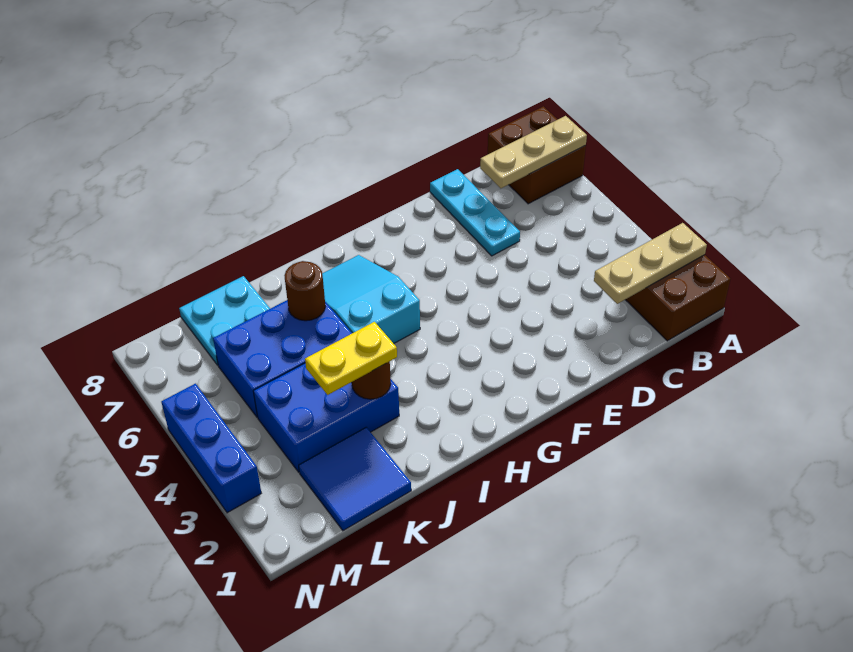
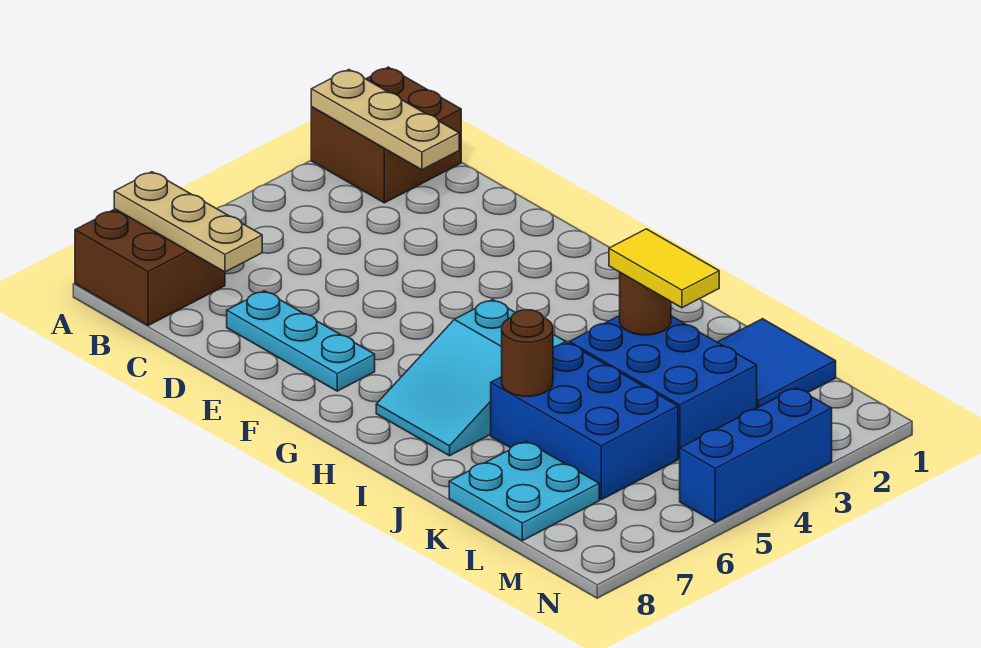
cyan 1x3 plate [430,169,520,256] -> cyan 1x3 plate turned to [227,291,375,391]
yellow 1x2 plate [305,322,397,395] -> yellow 1x2 tile [609,229,719,308]

